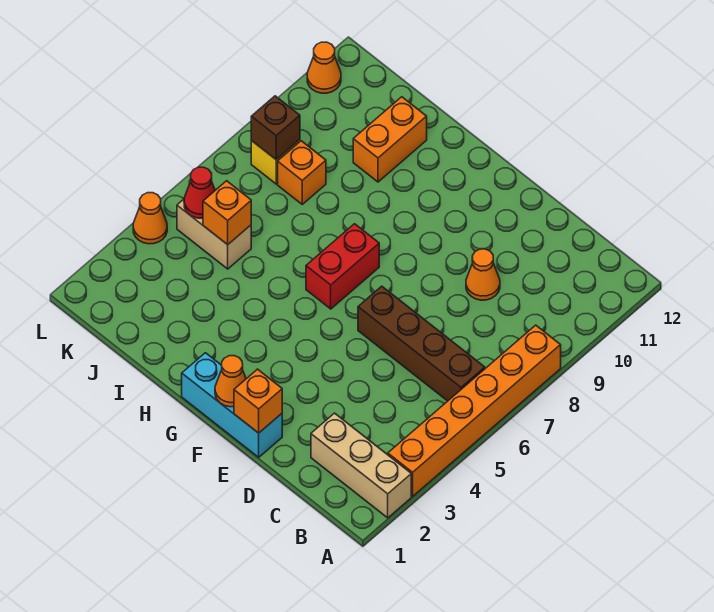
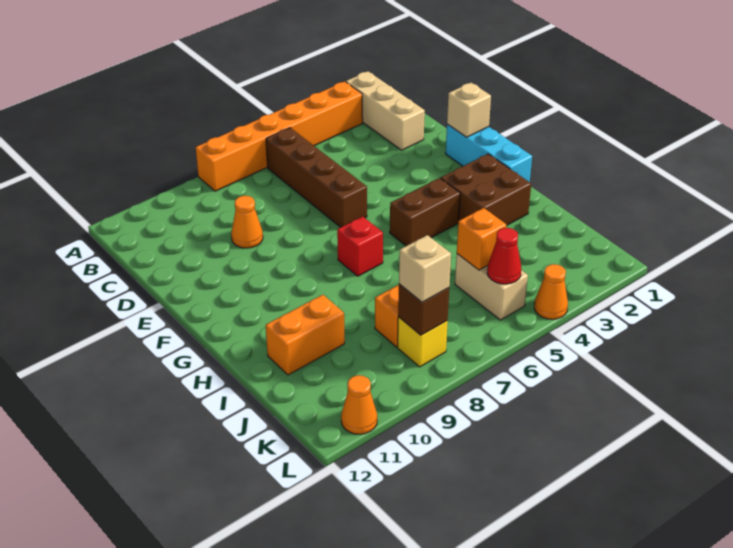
orange 1x1 brick [234,369,282,433] -> tan 1x1 brick [447,83,491,137]
orange 1x1 cone [215,356,246,407] -> none
none -> brown 2x2 brick [441,154,531,226]
none -> brown 1x2 brick [390,178,460,246]
red 1x2 brick [306,224,379,309] -> red 1x1 brick [337,217,383,276]
none -> tan 1x1 brick [399,235,451,302]

